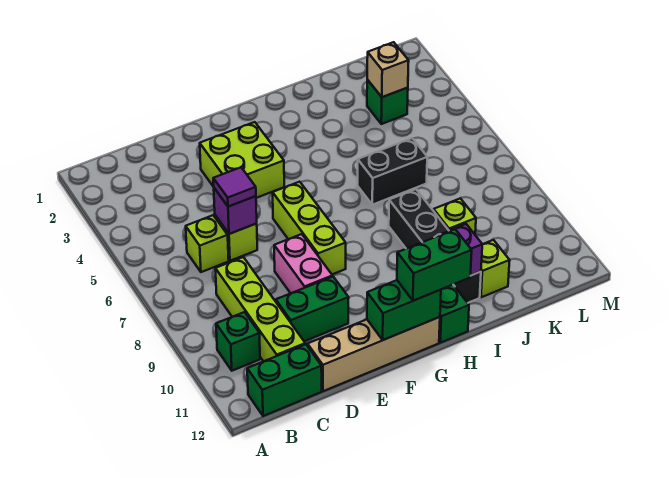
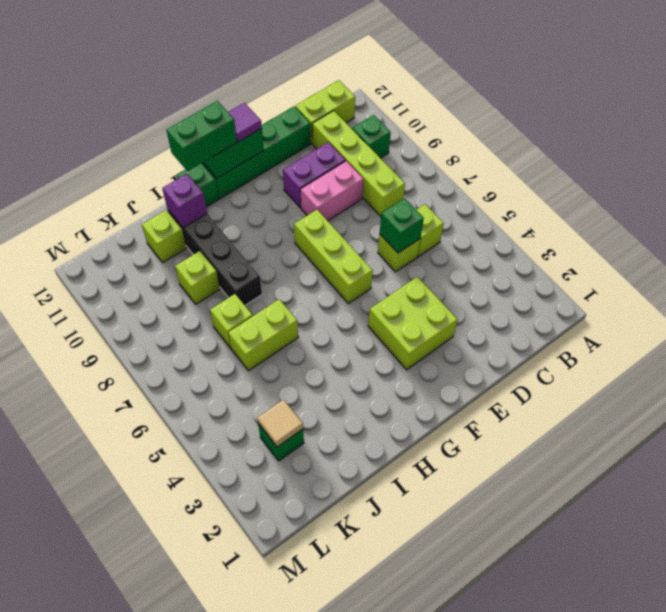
green 1x2 brick [247,344,322,416] -> lime 1x2 brick [295,80,355,143]
purple 1x1 brick [214,188,257,234] -> green 1x1 brick [380,198,424,253]
purple 1x1 tile [213,167,256,207] -> purple 1x1 tile moved to [228,103,262,142]
green 1x2 brick [276,277,349,341] -> purple 1x2 brick [283,142,345,208]
tan 1x4 brick [308,317,440,391] -> green 1x4 brick [202,107,311,199]
pink 1x2 brick [274,234,332,293] -> pink 1x2 brick turned to [300,161,364,221]
black 1x2 brick [358,138,427,205] -> lime 1x2 brick [228,299,298,371]
none -> lime 1x1 brick [210,294,253,348]
tan 1x1 brick [367,42,409,97] -> tan 1x1 tile [257,400,303,447]

